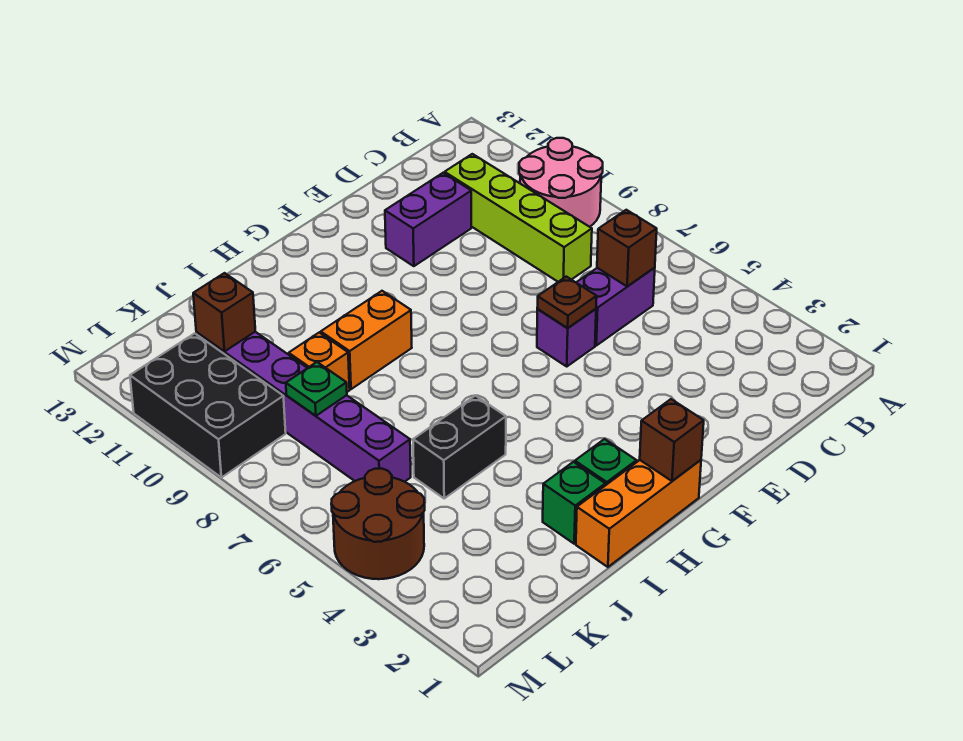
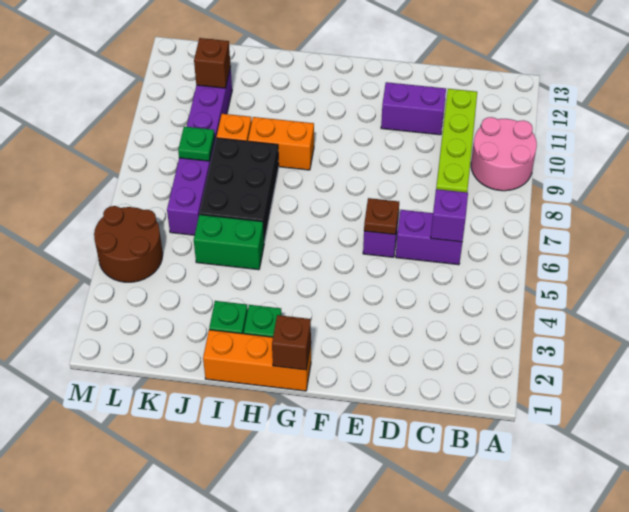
brown 1x1 brick [597,210,657,286] -> purple 1x1 brick [431,189,468,242]
black 1x2 brick [413,396,506,498] -> green 1x2 brick [194,215,264,270]
black 2x3 brick [130,333,286,477] -> black 2x3 brick moved to [200,138,279,242]

